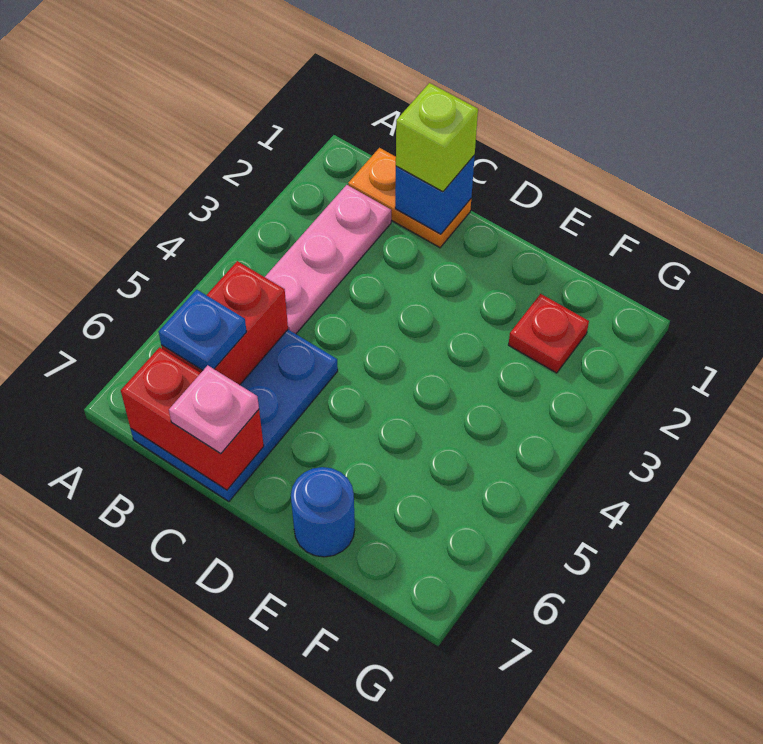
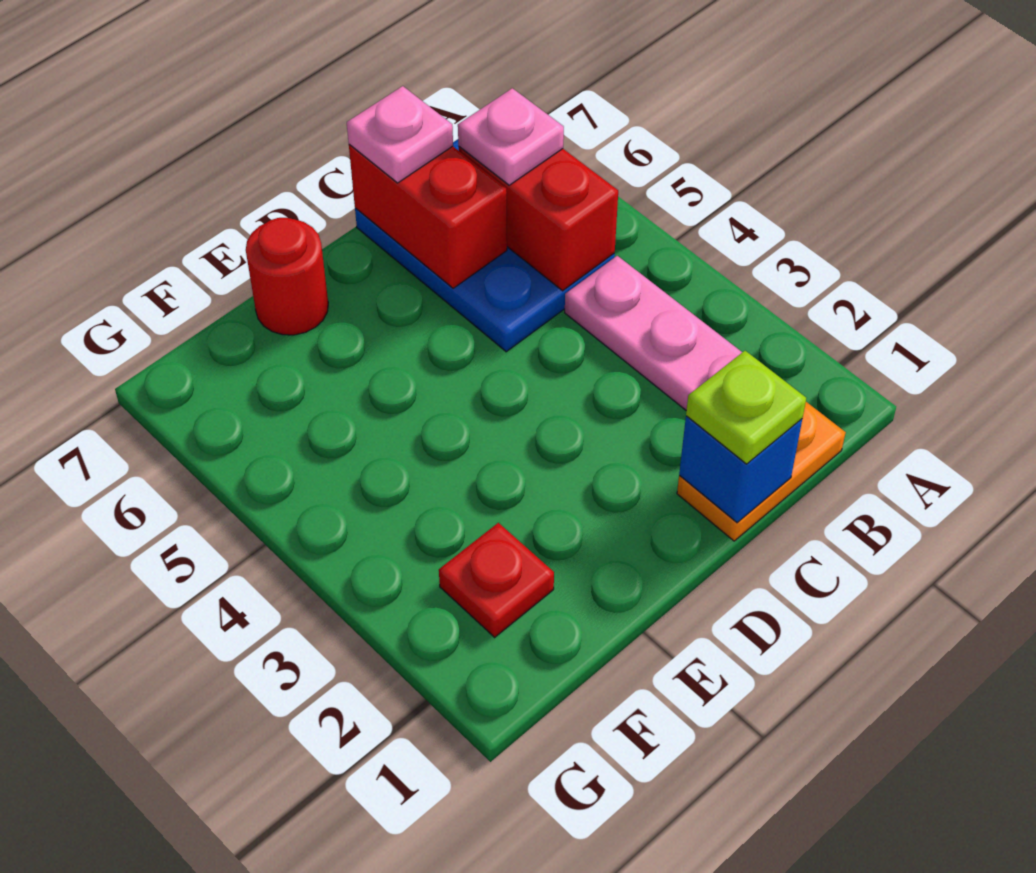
blue 1x1 plate [159,290,247,371] -> pink 1x1 plate [458,88,564,185]
red 1x2 brick [121,347,264,490] -> red 1x2 brick turned to [349,144,507,288]
lime 1x1 brick [396,83,478,192] -> lime 1x1 plate [686,351,806,464]
blue 1x1 round brick [291,467,355,557] -> red 1x1 round brick [246,218,328,335]

